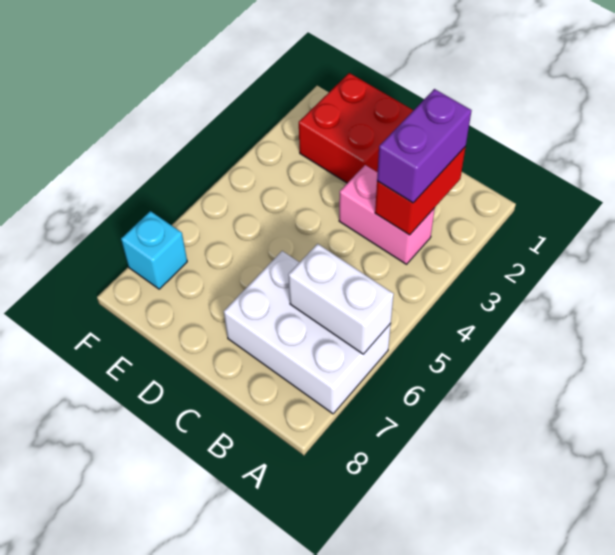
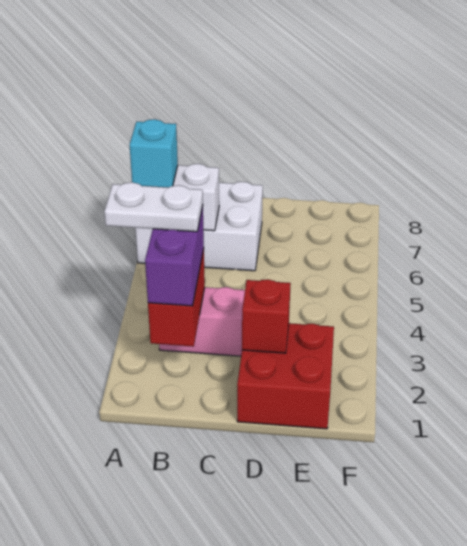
none -> white 1x2 plate [104,182,203,232]
none -> red 1x1 brick [242,279,291,353]
cyan 1x1 brick [121,211,187,289] -> cyan 1x1 brick moved to [130,119,178,188]

